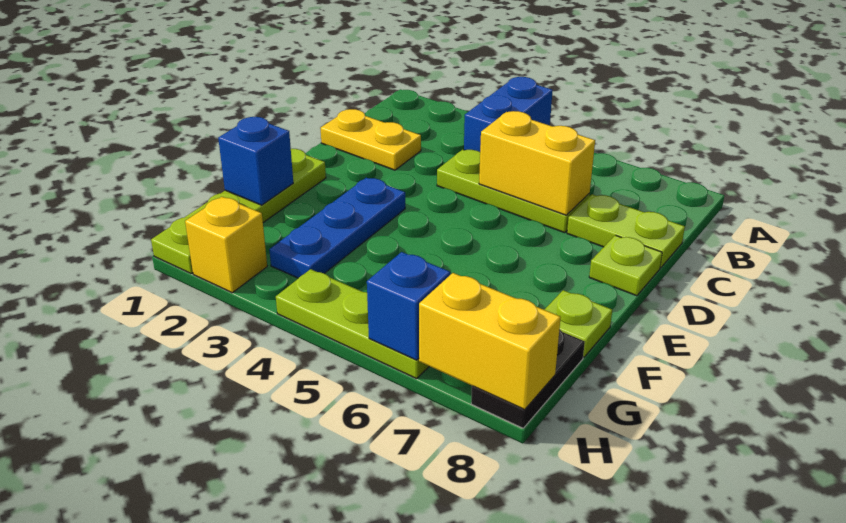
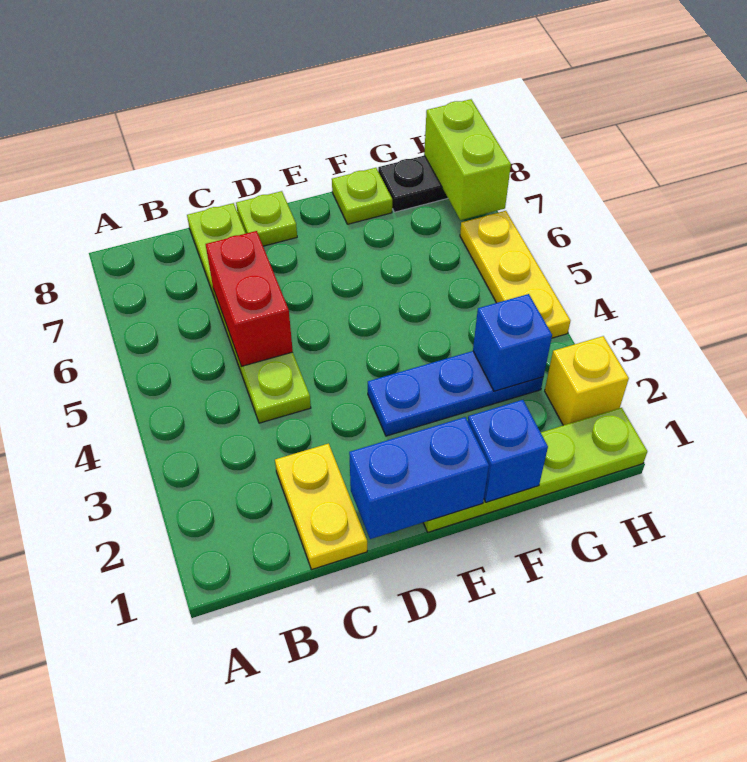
blue 1x2 brick [464,77,553,152] -> blue 1x2 brick moved to [349,417,489,539]
yellow 1x2 brick [479,111,595,215] -> red 1x2 brick [206,231,293,367]
lime 1x3 plate [276,269,429,379] -> yellow 1x3 plate [460,211,570,338]
blue 1x1 brick [367,252,450,360] -> blue 1x1 brick moved to [473,294,552,391]
yellow 1x2 brick [419,273,561,409] -> lime 1x2 brick [424,99,511,220]

